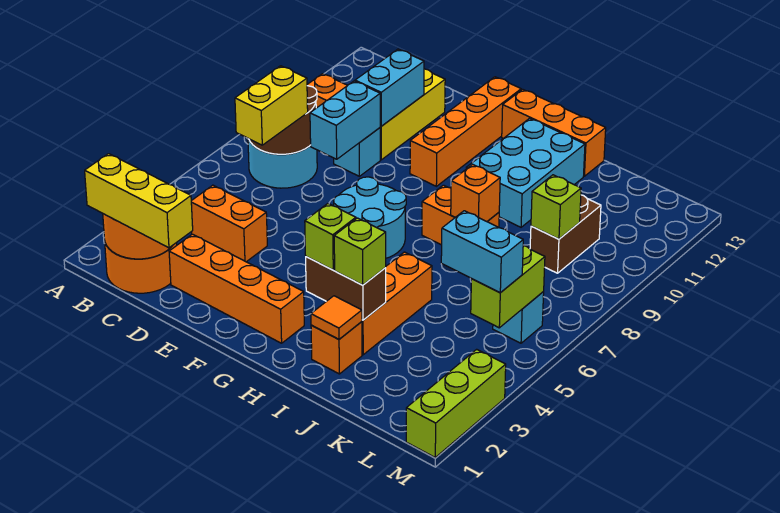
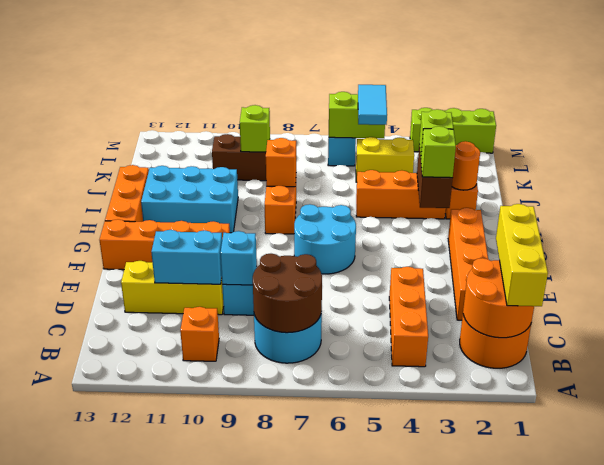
orange 1x2 brick [191,185,267,262] -> orange 1x3 brick [389,267,428,367]
yellow 1x2 brick [235,66,308,145] -> yellow 1x2 brick moved to [356,137,414,182]
cyan 1x2 brick [310,81,380,159] -> cyan 1x1 brick [220,231,257,285]
orange 1x1 tile [311,296,362,339] -> orange 1x1 round brick [452,141,480,190]
cyan 1x2 brick [441,211,523,293] -> cyan 1x2 tile [358,85,387,125]

